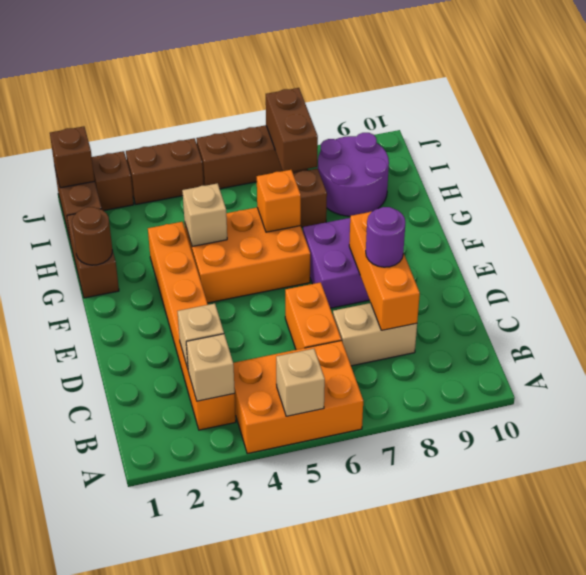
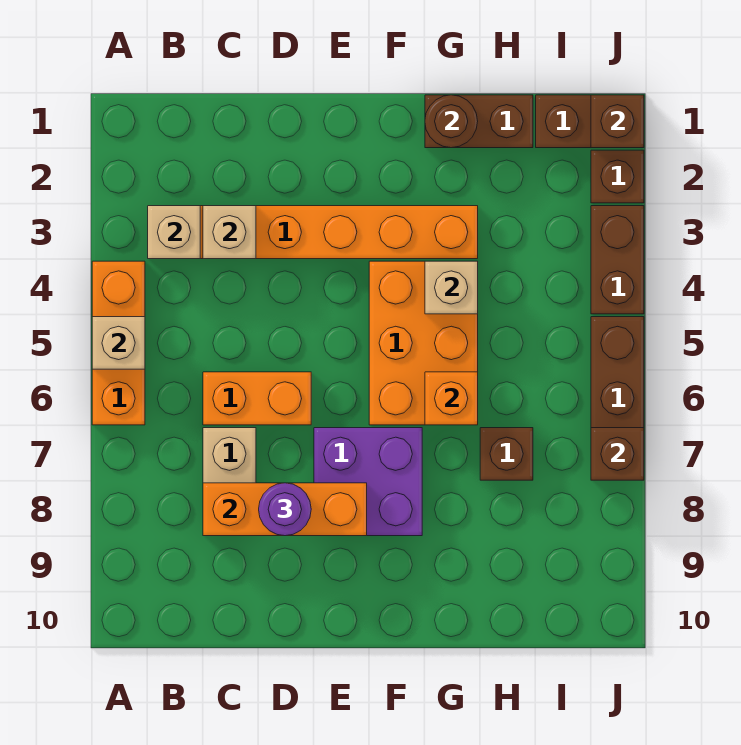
orange 2x3 brick [233,340,363,454] -> orange 1x3 brick [92,261,145,425]
purple 2x2 round brick [318,133,389,216] -> none
brown 1x2 brick [266,88,318,172] -> brown 1x1 brick [591,428,644,480]

